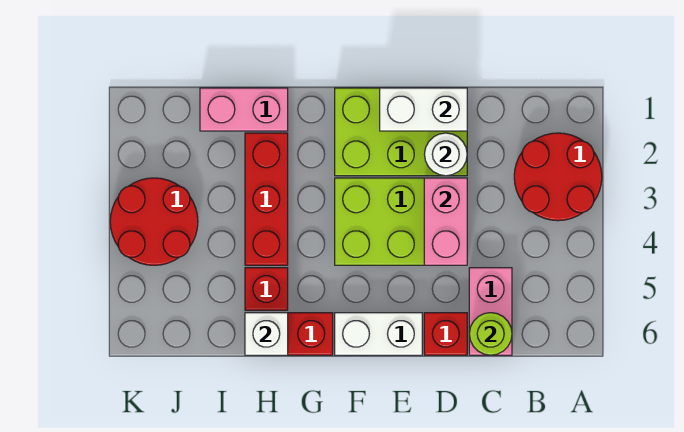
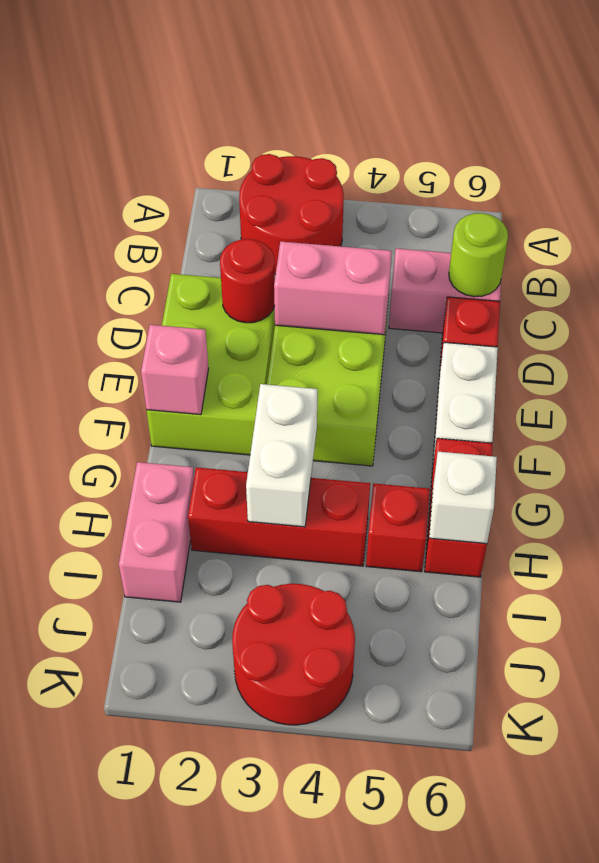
white 1x2 brick [380,88,467,131] -> white 1x2 brick moved to [246,384,318,527]
white 1x1 round brick [425,133,467,176] -> red 1x1 round brick [220,239,275,323]
none -> pink 1x1 brick [141,325,209,415]

